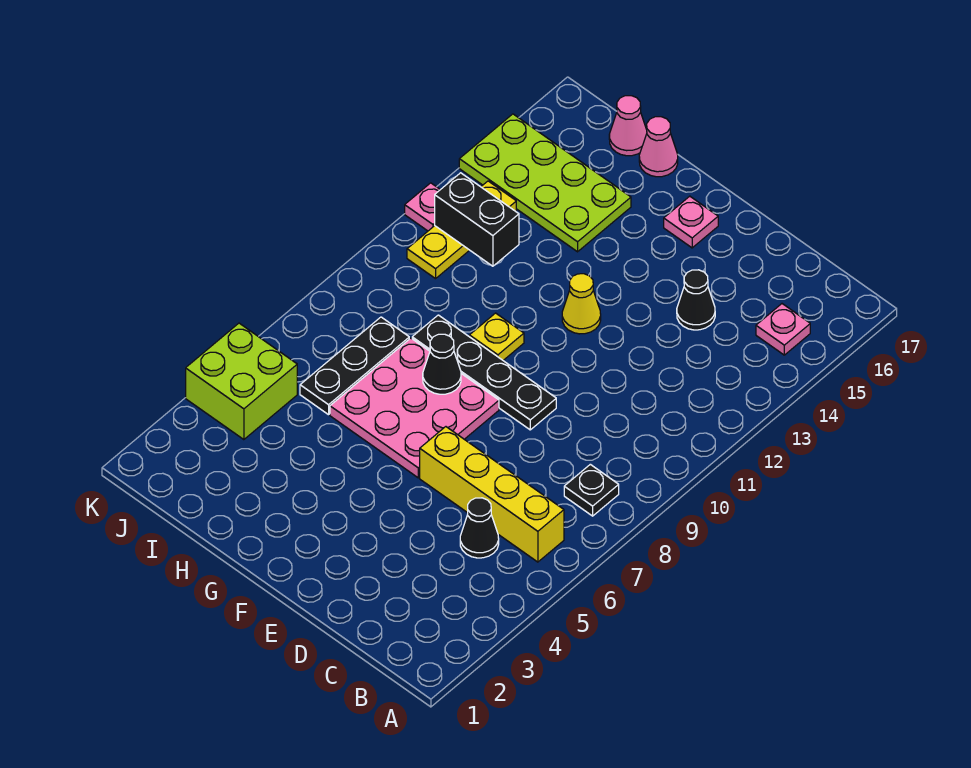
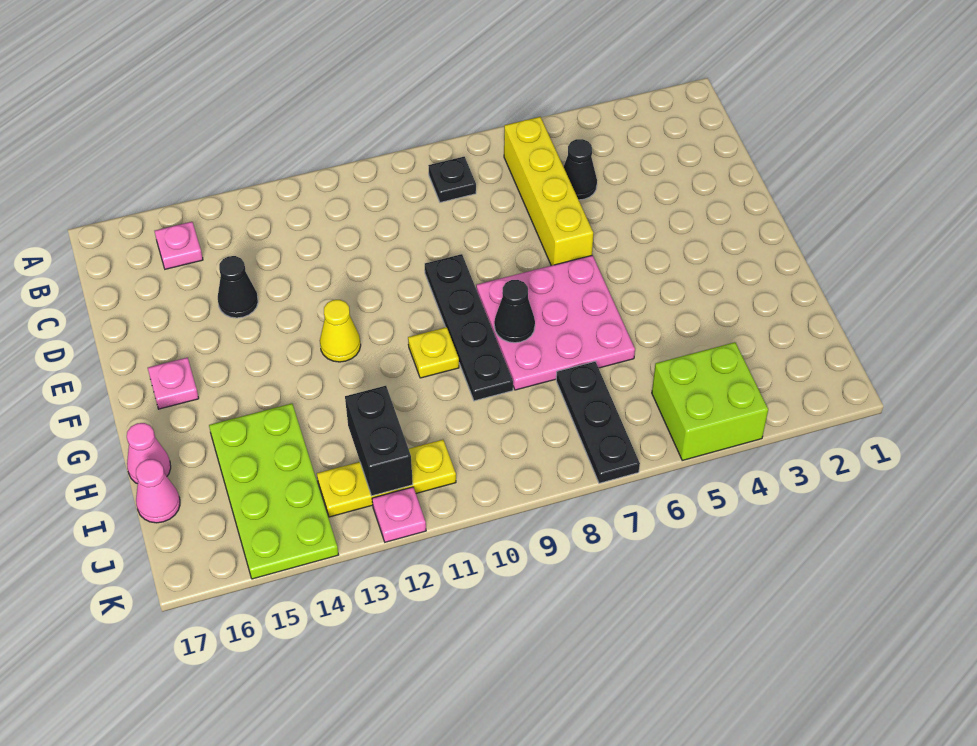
black 1x3 plate [300,317,409,415] -> black 1x3 plate turned to [556,362,640,483]

